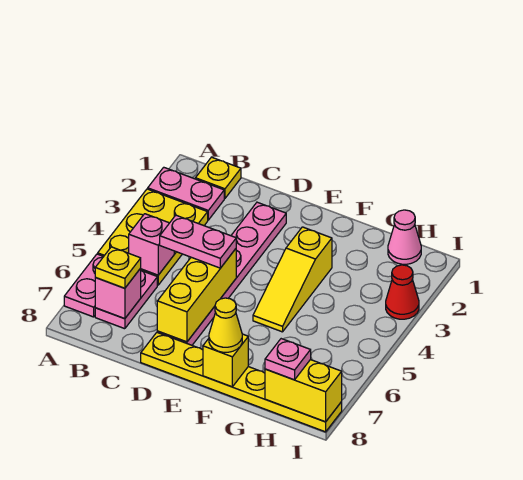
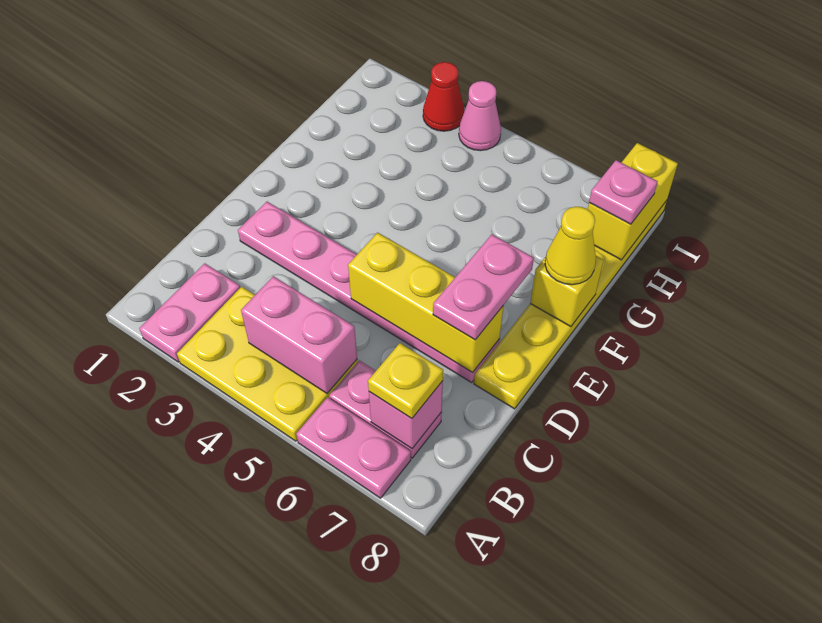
yellow 1x1 plate [195,157,241,198] -> none
pink 1x1 brick [129,214,174,275] -> pink 1x2 brick [241,276,357,393]
pink 1x2 plate [160,215,236,268] -> pink 1x2 plate moved to [433,235,534,340]
yellow 1x3 slope [253,227,332,332] -> none
pink 1x1 cone [388,210,421,264] -> pink 1x1 cone moved to [459,81,501,151]

